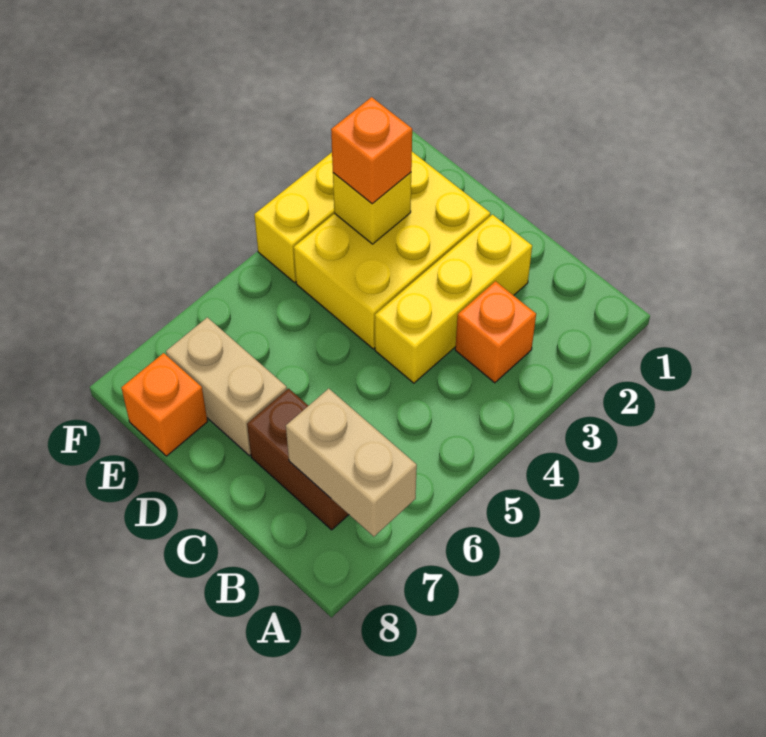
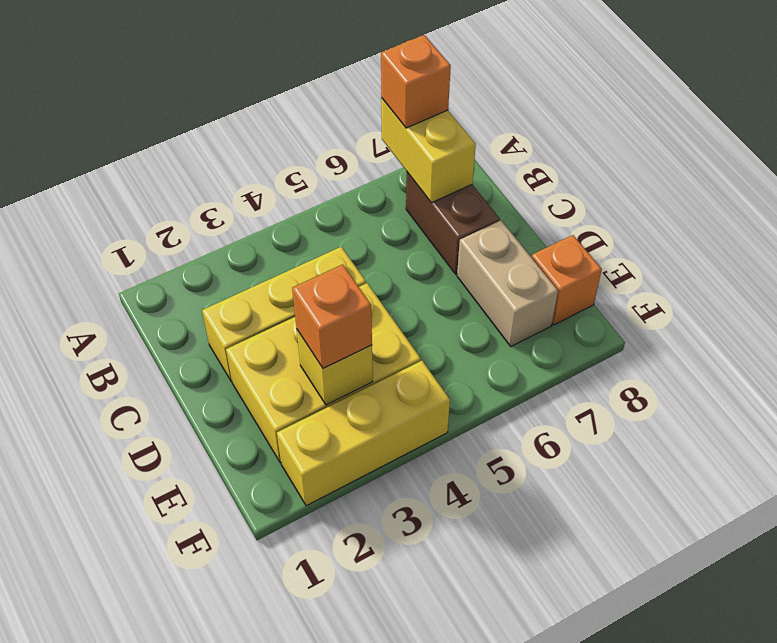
tan 1x2 brick [286,389,417,537] -> yellow 1x2 brick [381,98,476,203]
orange 1x1 brick [455,281,536,383] -> orange 1x1 brick moved to [381,35,451,128]

